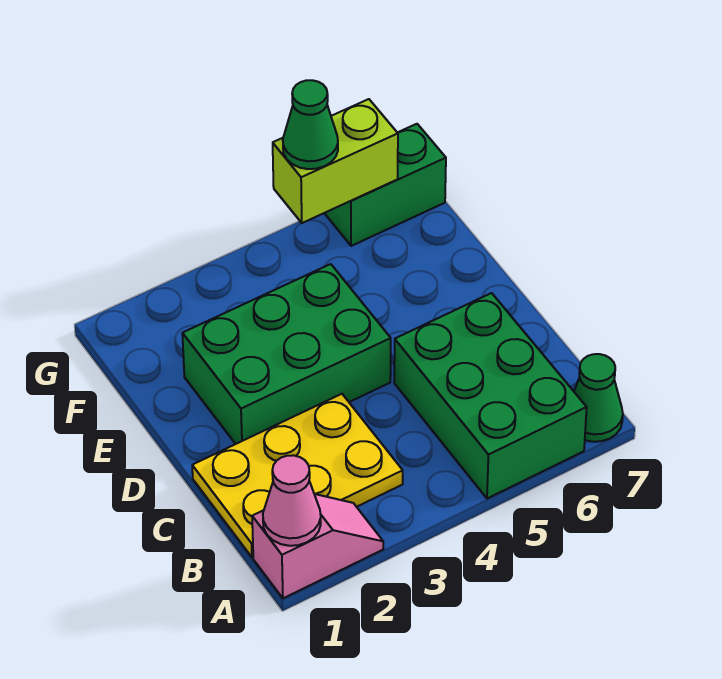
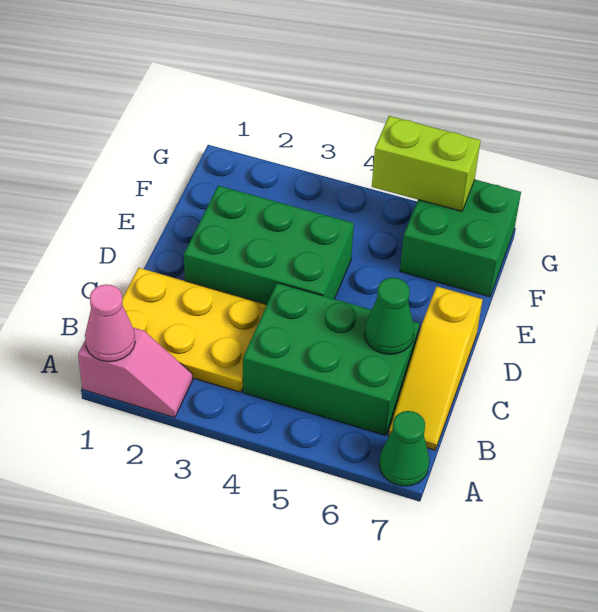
green 2x3 brick [394,293,587,499] -> green 2x3 brick turned to [243,283,419,436]
none -> yellow 1x3 slope [389,286,483,450]
green 1x1 cone [283,80,338,169] -> green 1x1 cone moved to [365,278,414,354]
green 1x2 brick [325,124,446,246] -> green 2x2 brick [400,180,521,297]

